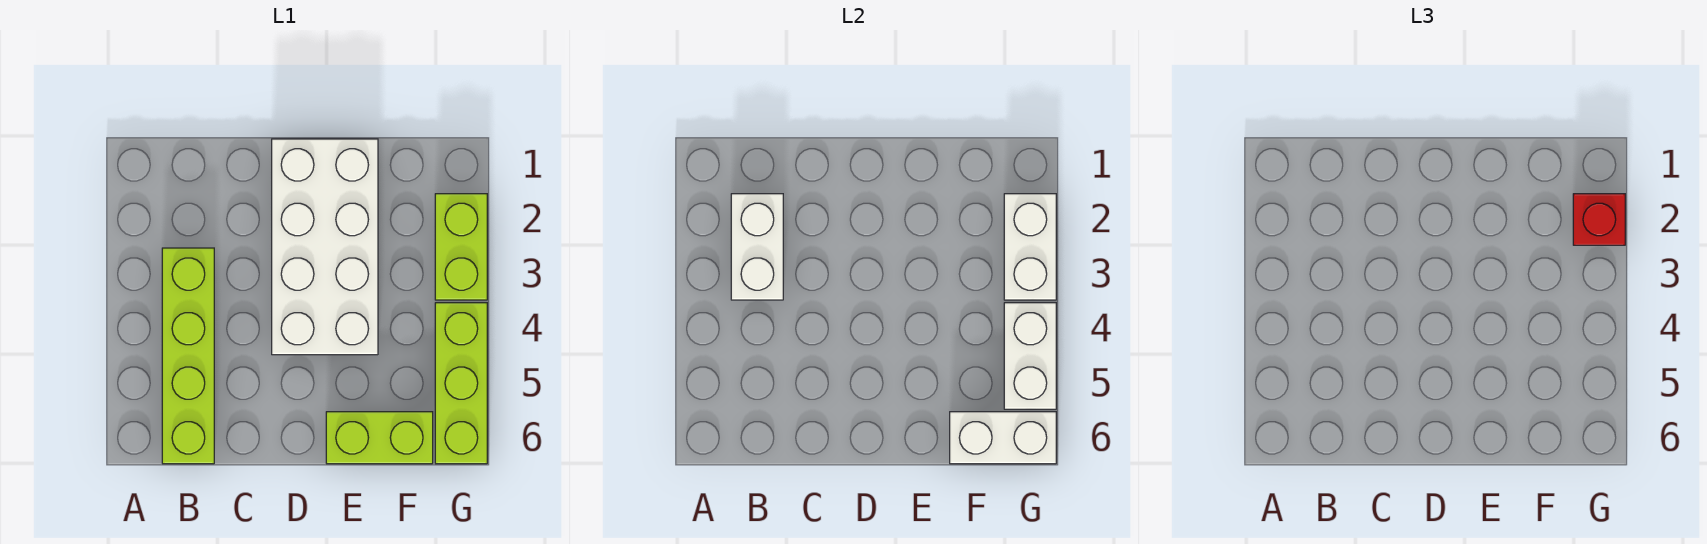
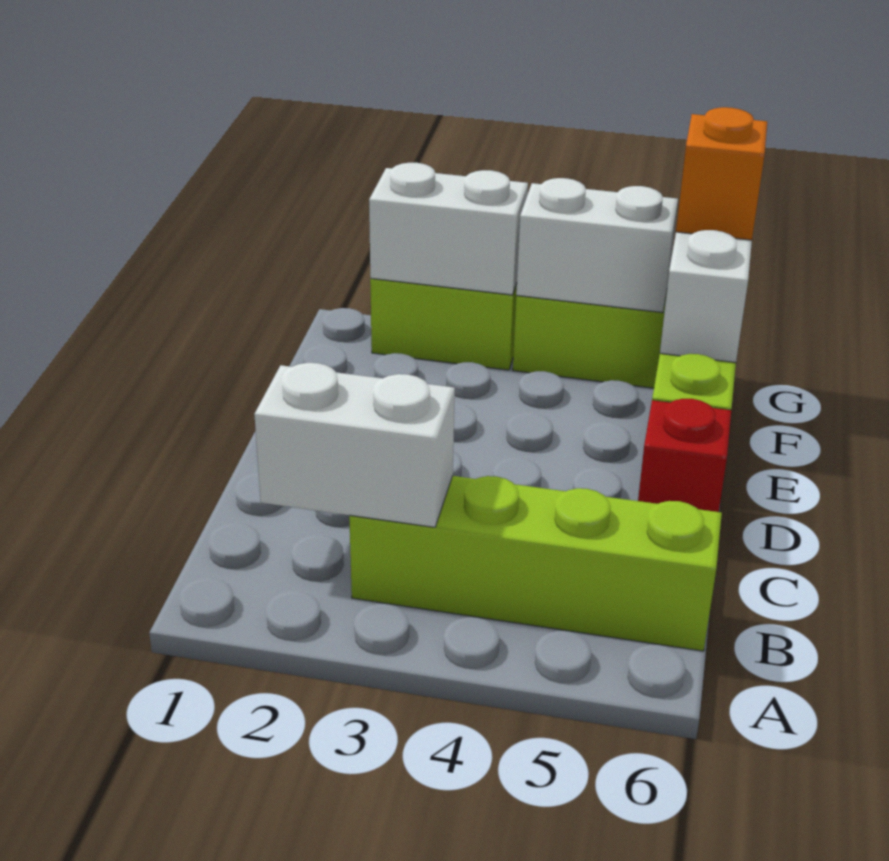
white 2x4 brick [272,139,378,355] -> none
red 1x1 brick [1573,194,1625,245] -> red 1x1 brick moved to [638,399,731,512]
none -> orange 1x1 brick [676,107,767,240]

